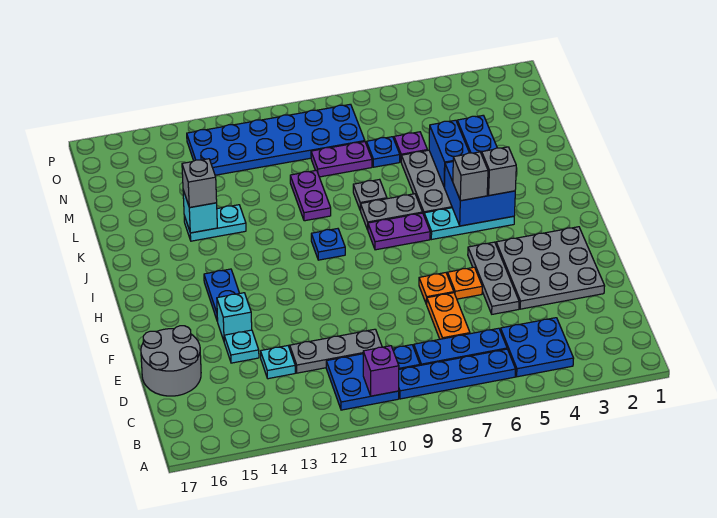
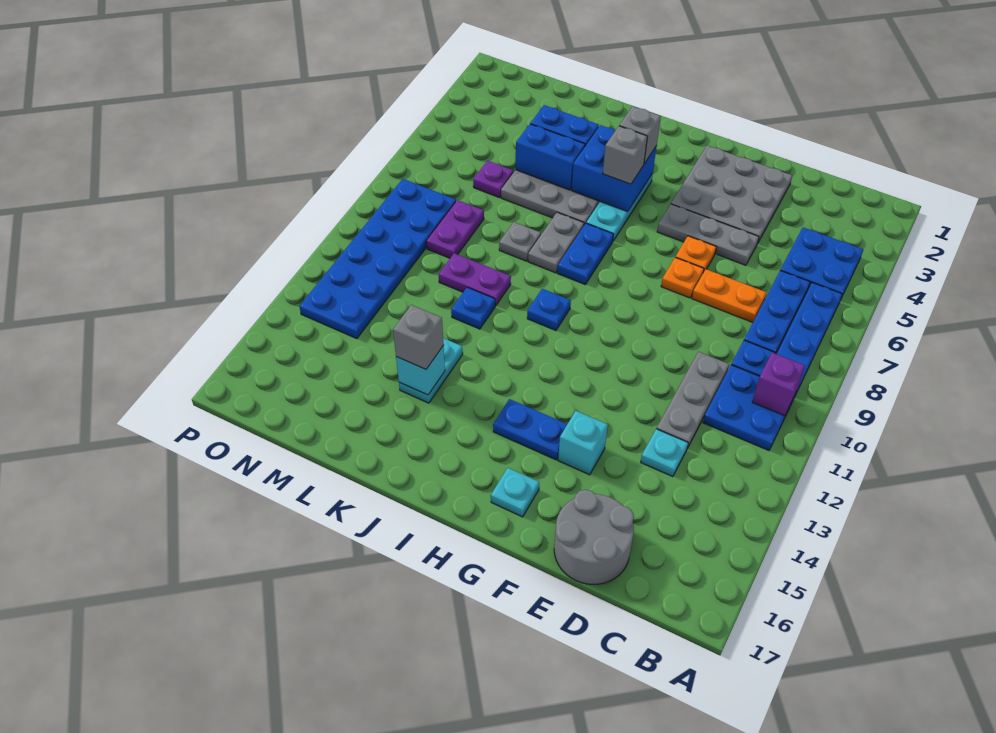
cyan 1x1 plate [224,330,259,363] -> cyan 1x1 plate moved to [491,468,539,517]
purple 1x2 plate [368,213,430,250] -> blue 1x2 plate [557,224,613,285]
blue 1x1 plate [366,137,400,167] -> blue 1x1 plate moved to [451,287,495,329]

